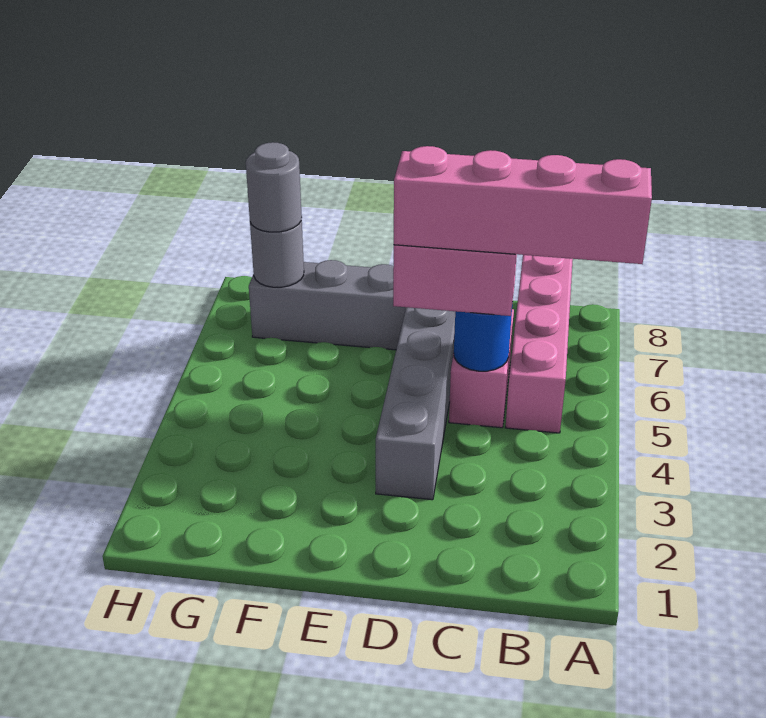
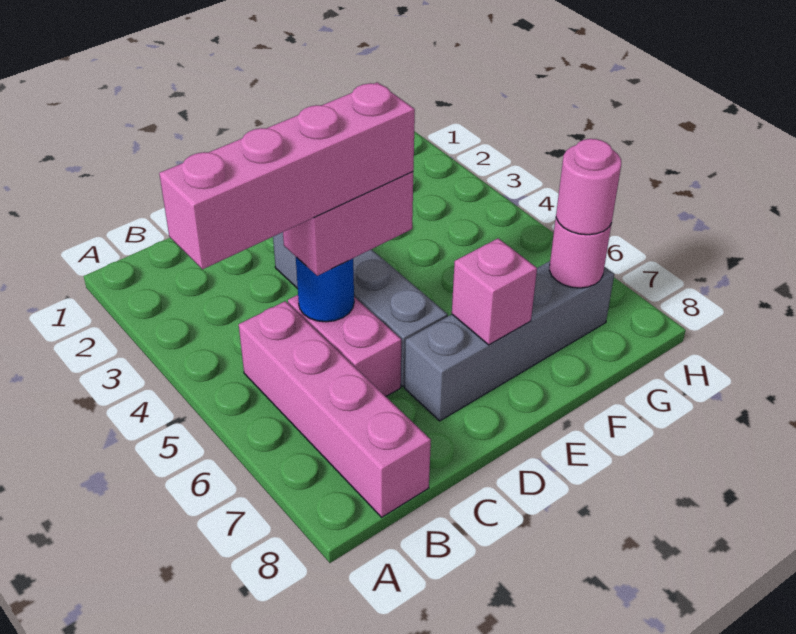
none -> pink 1x1 brick [452,238,537,345]
grey 1x1 round brick [250,218,304,287] -> pink 1x1 round brick [550,219,612,288]
grey 1x1 round brick [246,142,302,232] -> pink 1x1 round brick [556,139,621,235]

